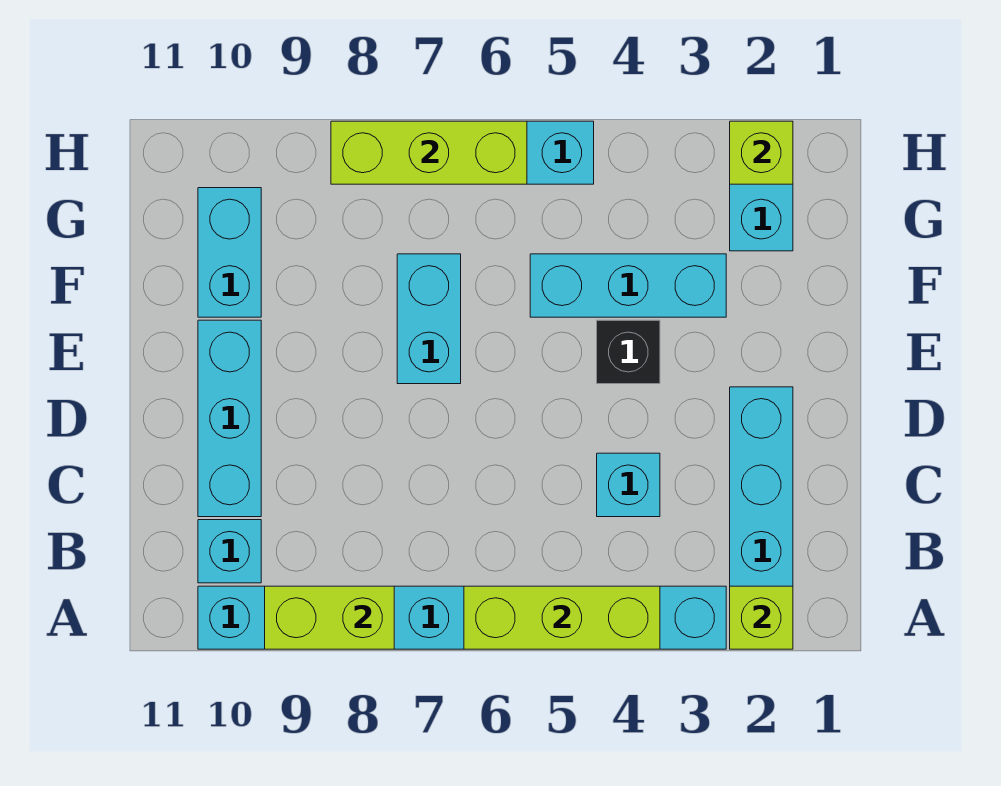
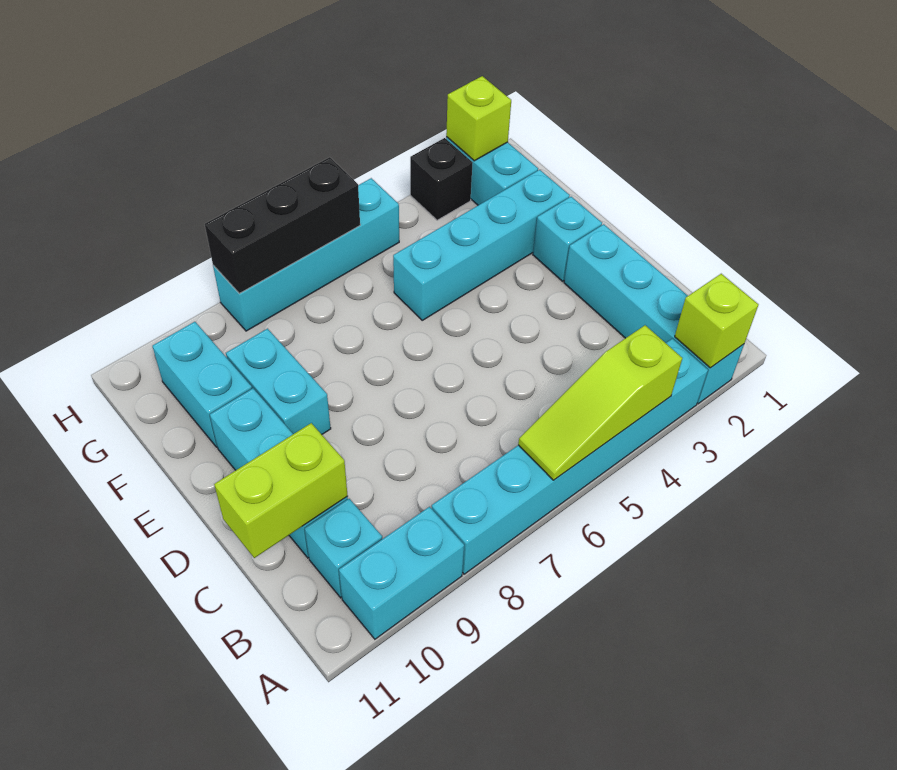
lime 1x3 brick [464,586,660,649] -> lime 1x3 slope [518,325,682,480]
lime 1x2 brick [265,586,394,649] -> lime 1x2 brick moved to [214,423,348,558]
cyan 1x1 brick [597,453,660,517] -> cyan 1x1 brick moved to [533,197,602,281]
black 1x1 brick [597,320,660,384] -> black 1x1 brick moved to [410,138,472,220]
cyan 1x2 brick [397,254,461,384] -> cyan 1x2 brick moved to [226,329,331,434]
cyan 1x3 brick [530,254,726,317] -> cyan 1x4 brick [393,170,570,320]
lime 1x3 brick [331,121,527,184] -> black 1x3 brick [205,157,360,294]

